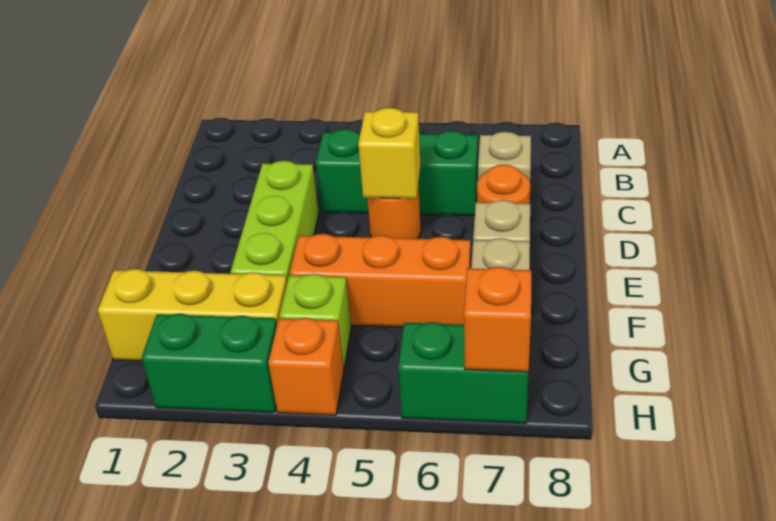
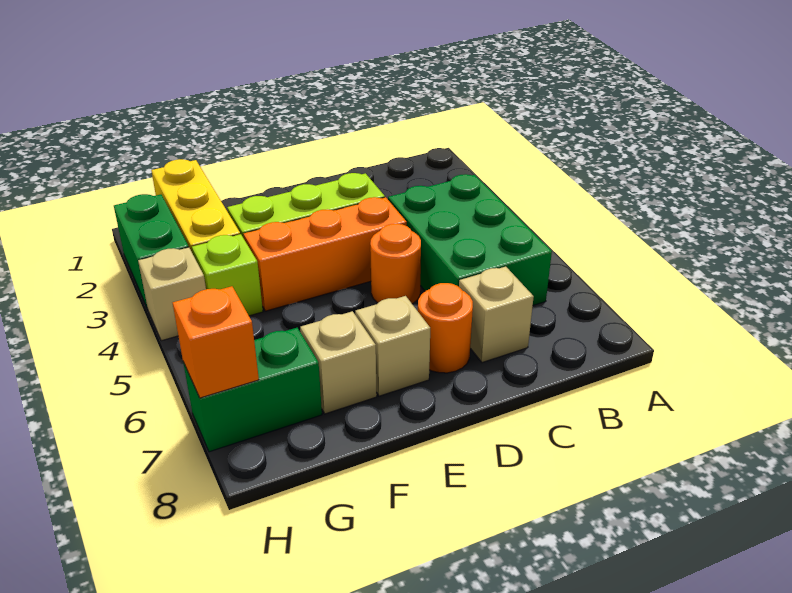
green 1x3 brick [316,129,478,216] -> green 2x3 brick [388,174,552,305]
yellow 1x1 brick [358,108,421,199] -> none
orange 1x3 brick [290,234,471,327] -> orange 1x3 brick turned to [244,197,407,311]
orange 1x1 brick [268,318,344,415] -> tan 1x1 brick [138,247,206,341]
green 1x2 brick [398,322,528,424] -> green 1x2 brick turned to [183,328,322,452]

